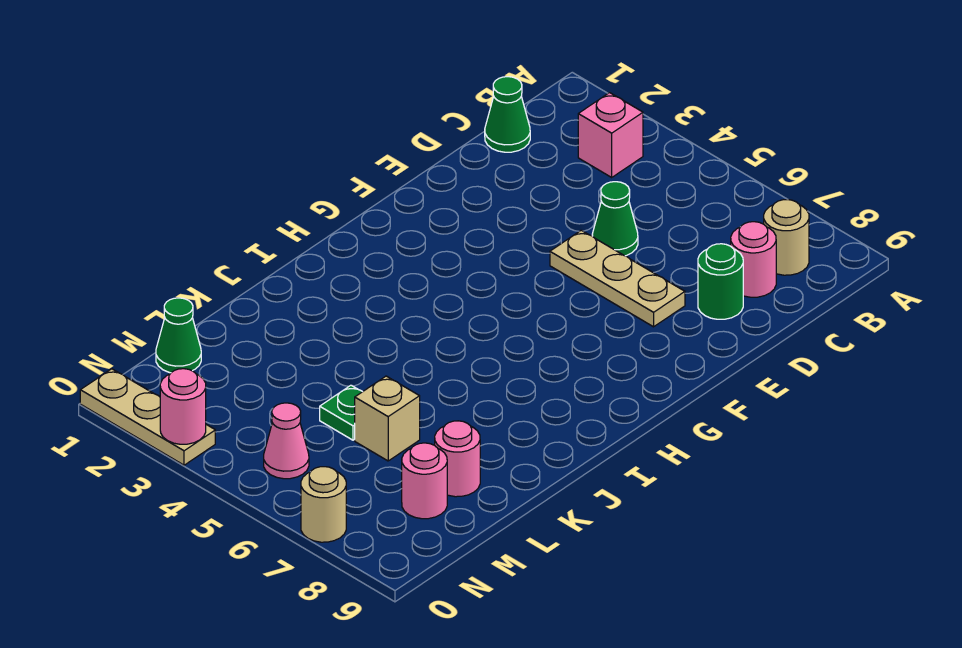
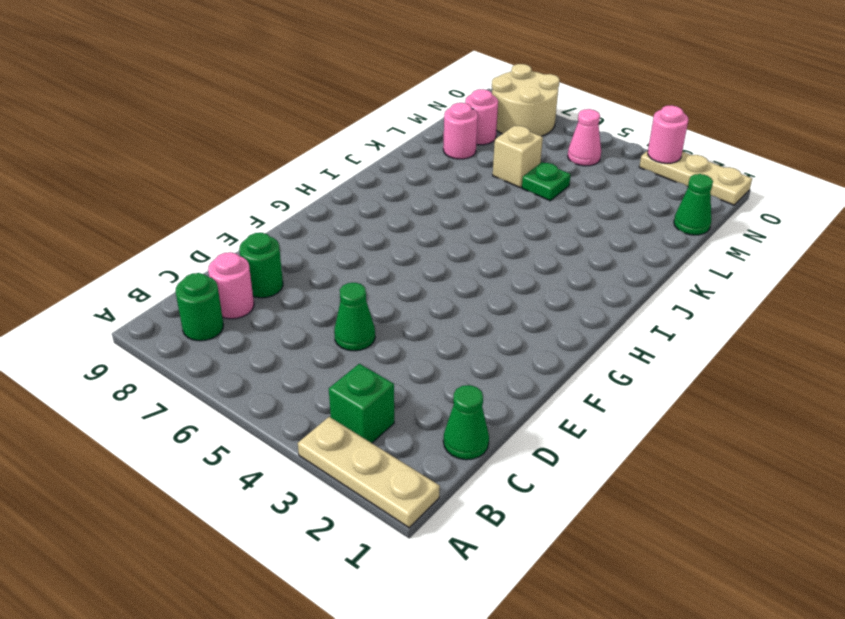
pink 1x1 brick [578,93,643,177] -> green 1x1 brick [329,364,394,443]
tan 1x1 round brick [764,199,809,275] -> green 1x1 round brick [175,273,223,341]
tan 1x3 plate [550,230,685,327] -> tan 1x3 plate moved to [298,417,440,528]
tan 1x1 round brick [301,467,346,542] -> tan 2x2 round brick [492,64,560,136]

